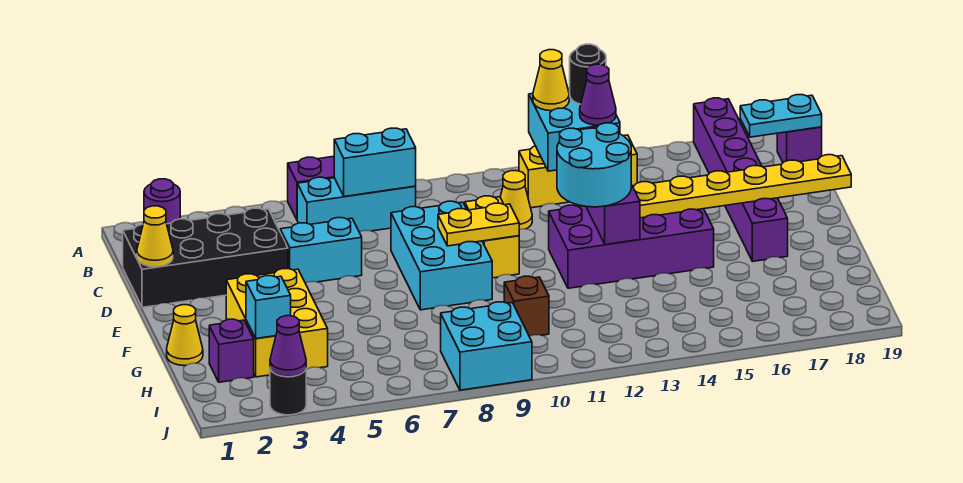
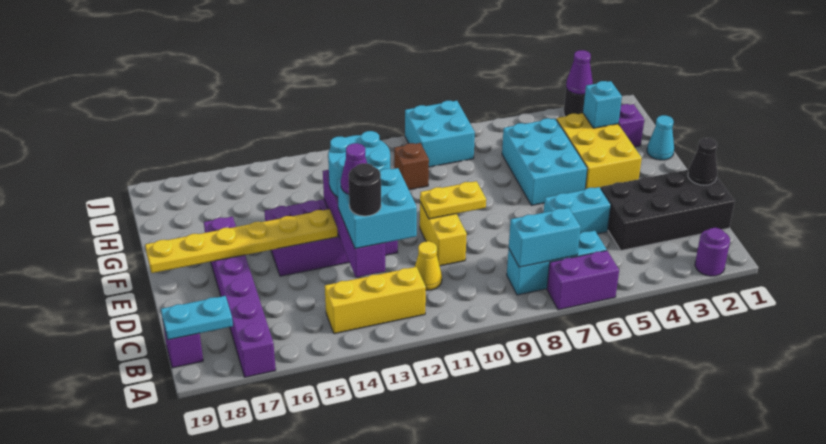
yellow 1x1 cone [533,50,569,111] -> none
yellow 1x1 cone [137,206,173,267] -> black 1x1 cone [688,138,717,185]
cyan 2x3 brick [391,201,492,310] -> cyan 2x3 brick moved to [502,118,587,205]
yellow 1x1 cone [167,305,203,366] -> cyan 1x1 cone [647,115,674,160]

